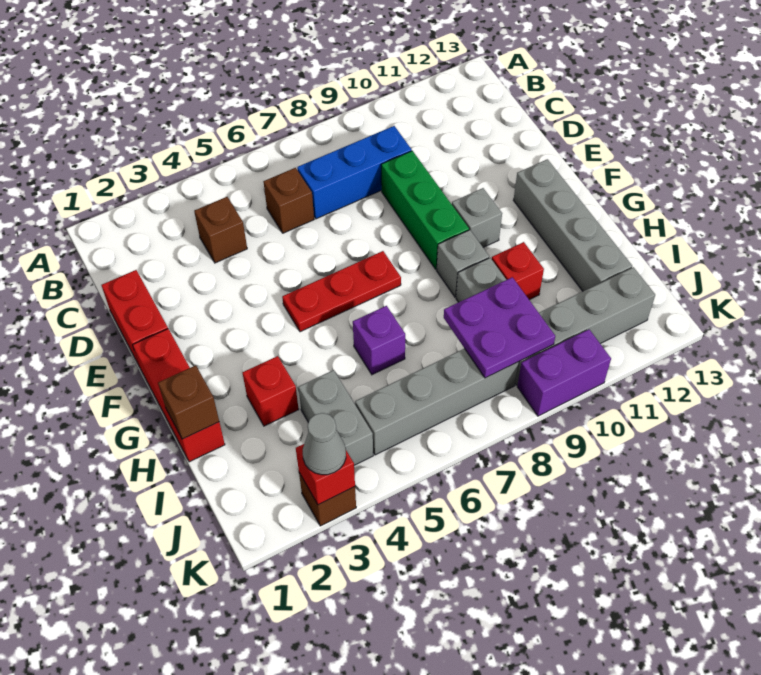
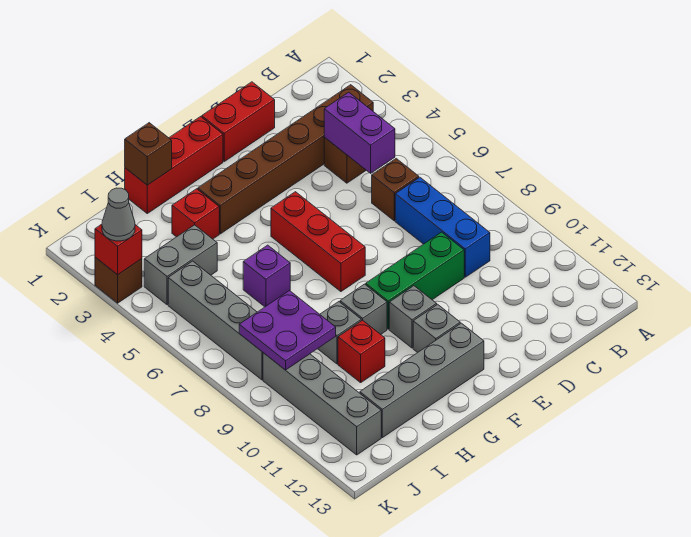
none -> brown 1x6 brick [198,85,373,234]
red 1x3 plate [282,251,401,332] -> red 1x3 brick [271,192,365,292]
none -> grey 1x1 brick [413,304,460,353]
purple 1x2 brick [517,330,611,416] -> purple 1x2 brick moved to [324,92,395,173]

